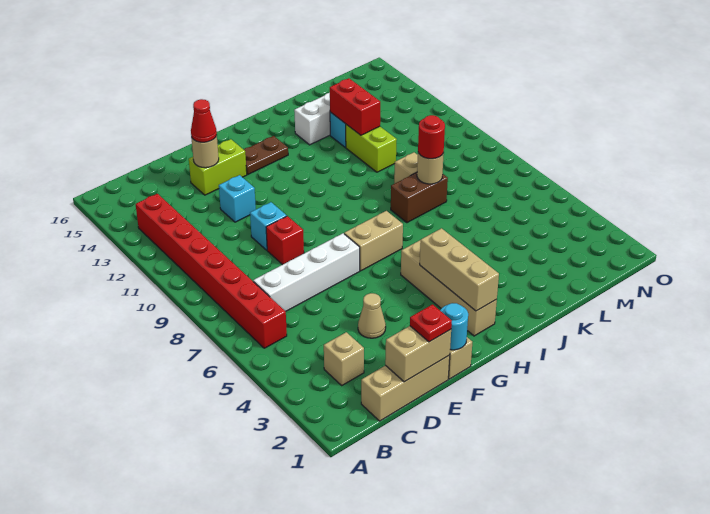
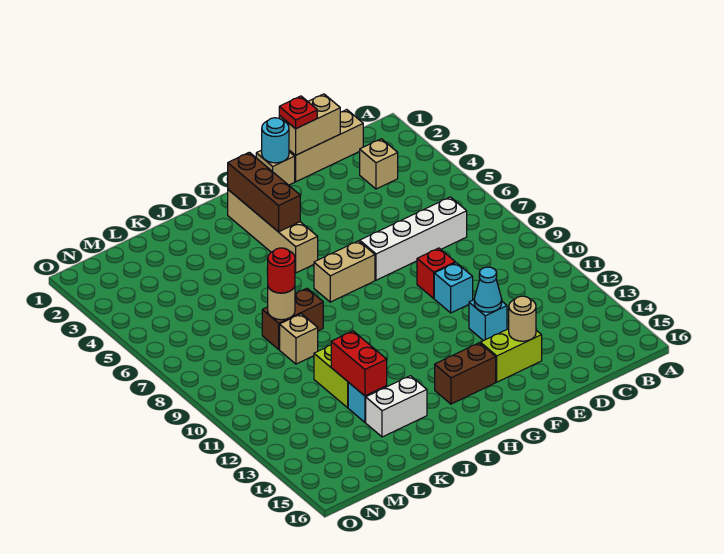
red 1x8 brick [136,194,287,348] -> none
tan 1x1 cone [358,293,386,338] -> none
none -> cyan 1x1 cone [474,267,502,312]
red 1x1 cone [191,99,217,142] -> none
brown 1x2 plate [244,136,288,174] -> brown 1x2 brick [435,343,496,404]
tan 1x3 brick [420,228,499,311] -> brown 1x3 brick [228,152,300,232]

